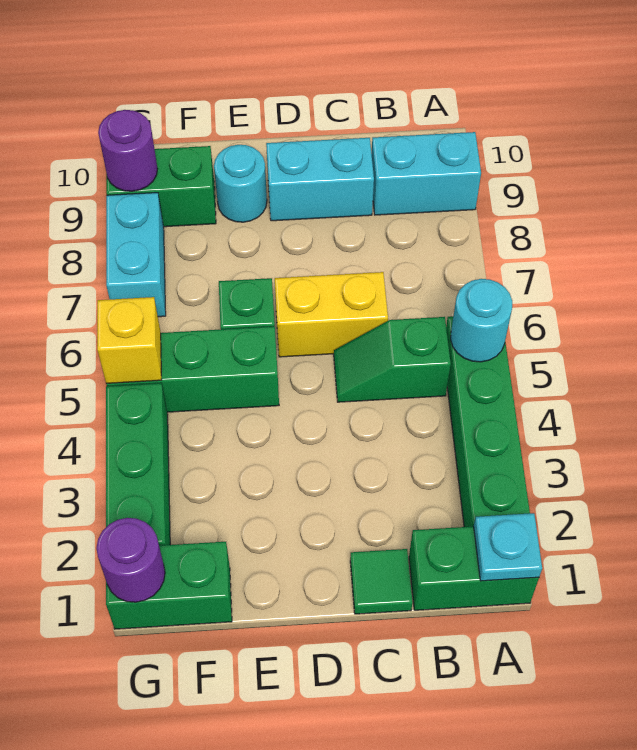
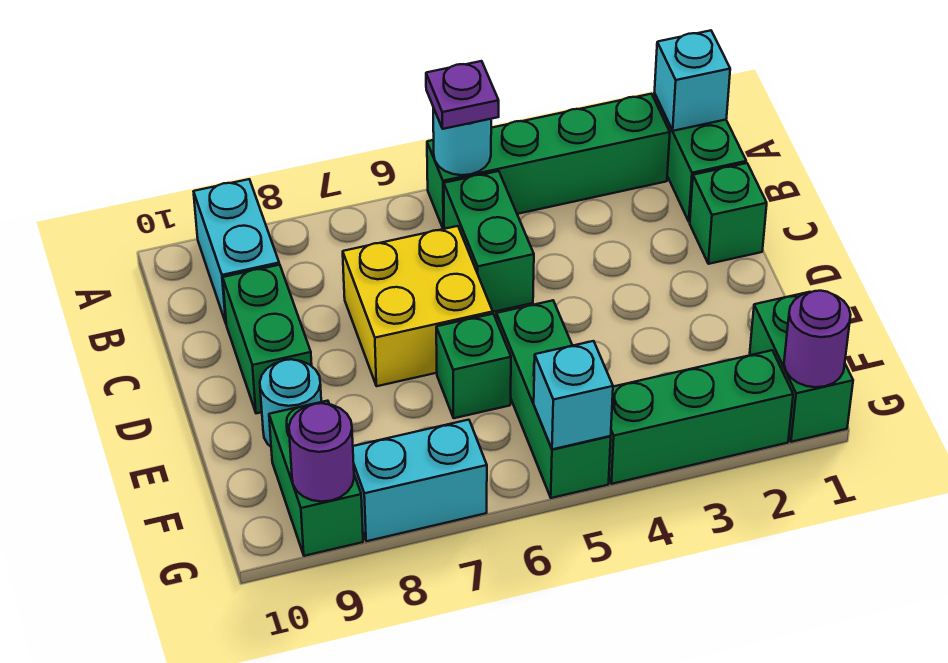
cyan 1x1 plate [474,513,542,581] -> cyan 1x1 brick [655,30,730,131]
none -> purple 1x1 plate [426,61,499,129]
green 1x2 slope [334,317,451,402] -> green 1x2 brick [444,171,534,312]
green 1x1 tile [350,549,413,614] -> green 1x1 brick [690,163,767,264]
yellow 1x2 brick [275,272,388,357] -> yellow 2x2 brick [343,226,493,386]
cyan 1x2 brick [266,138,374,221] -> green 1x2 brick [223,265,312,413]
yellow 1x1 brick [97,297,162,383] -> cyan 1x1 brick [534,341,613,449]

